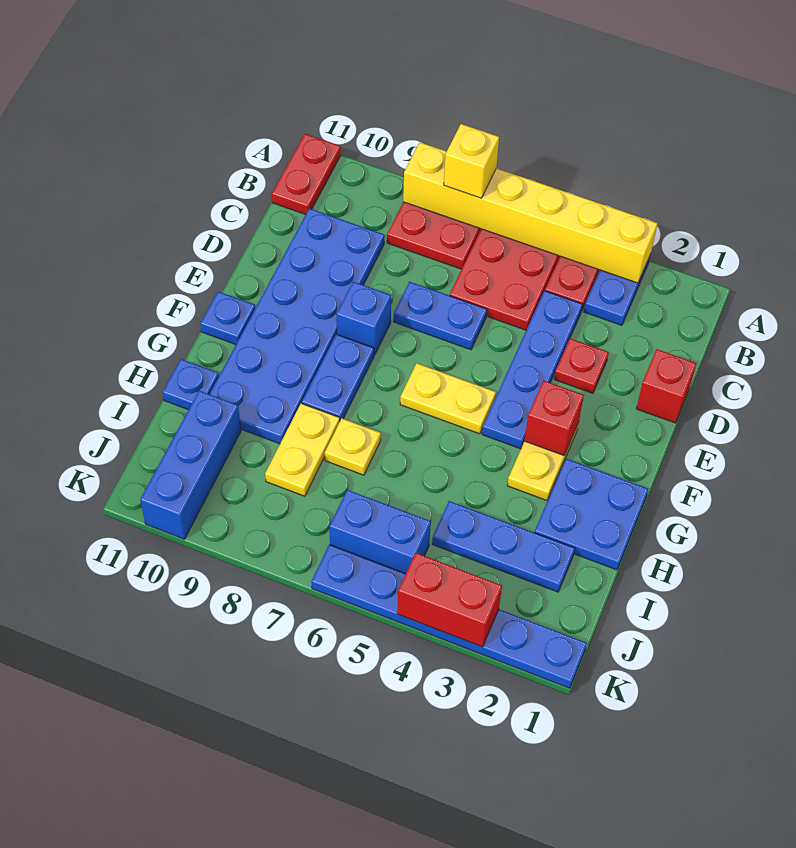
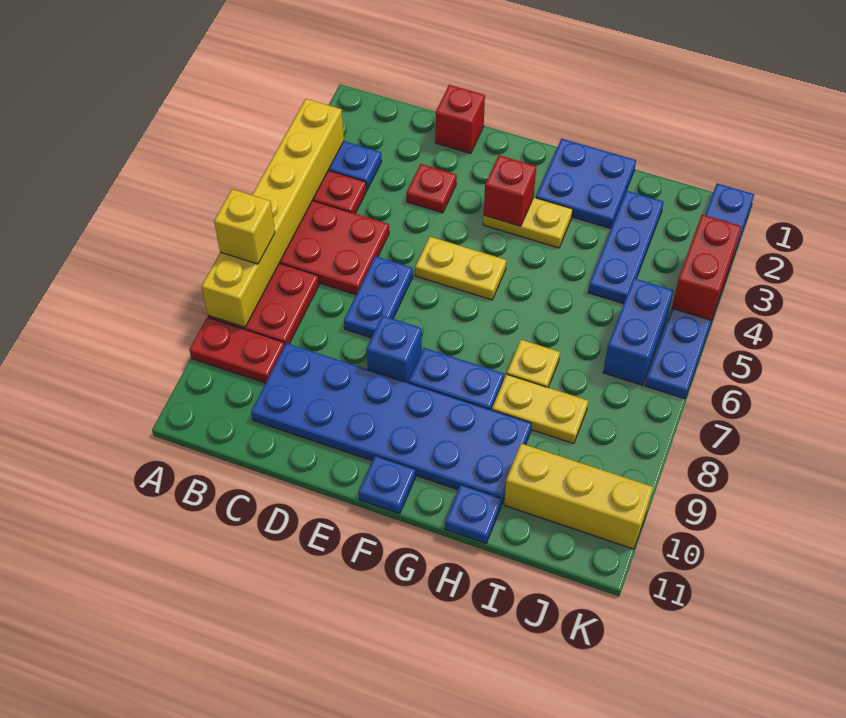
red 1x2 plate [272,134,341,215] -> red 1x2 plate moved to [190,317,285,383]
blue 1x4 plate [482,291,583,449] -> none
yellow 1x2 plate [400,363,496,434] -> yellow 1x2 plate turned to [415,237,506,300]
blue 1x3 brick [140,391,241,539] -> yellow 1x3 brick [504,443,653,549]

